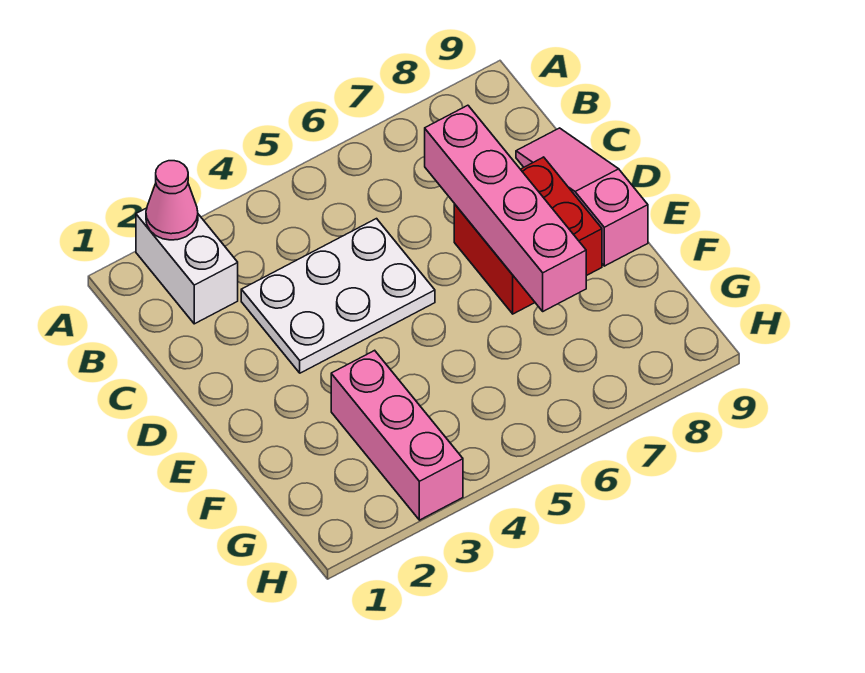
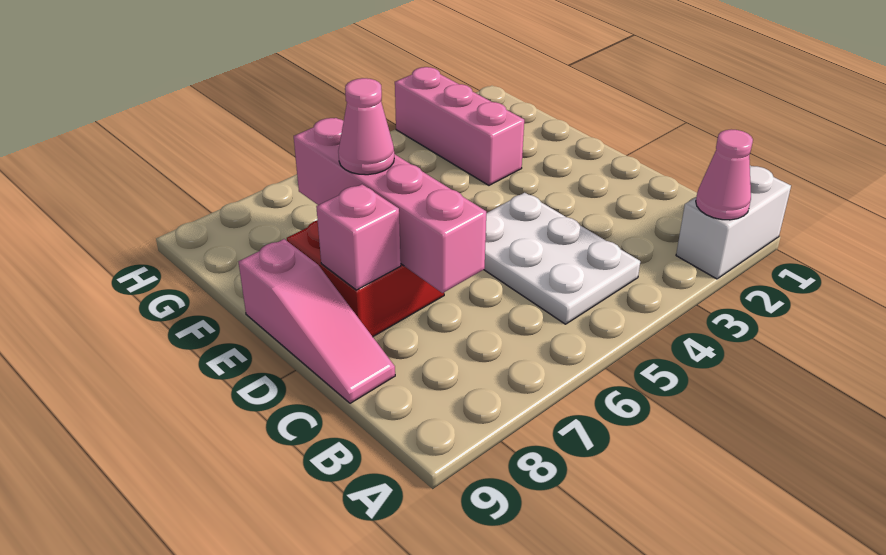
white 1x2 brick [136,208,238,324] -> white 1x2 brick turned to [676,166,791,279]
white 2x3 plate [241,219,435,373] -> white 2x3 plate turned to [484,193,640,324]
none -> pink 1x1 brick [316,184,401,290]
none -> pink 1x1 cone [338,78,394,175]

